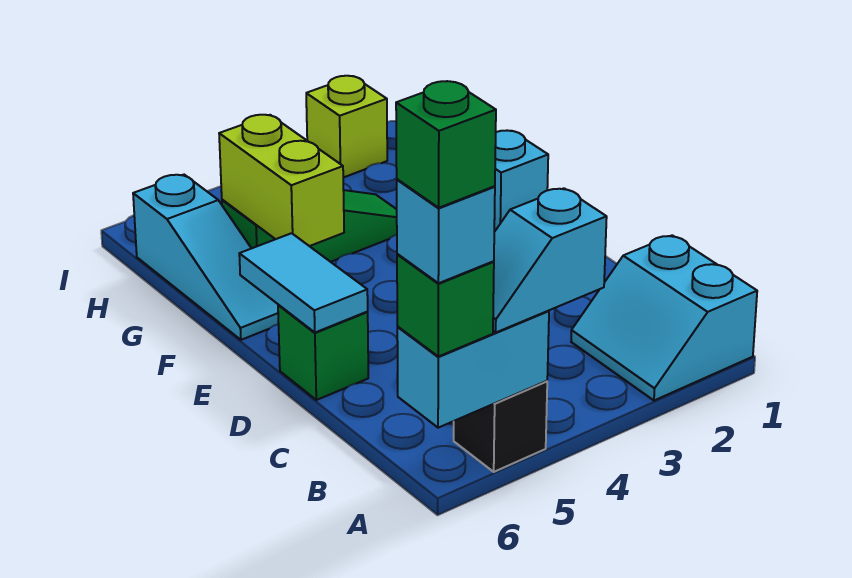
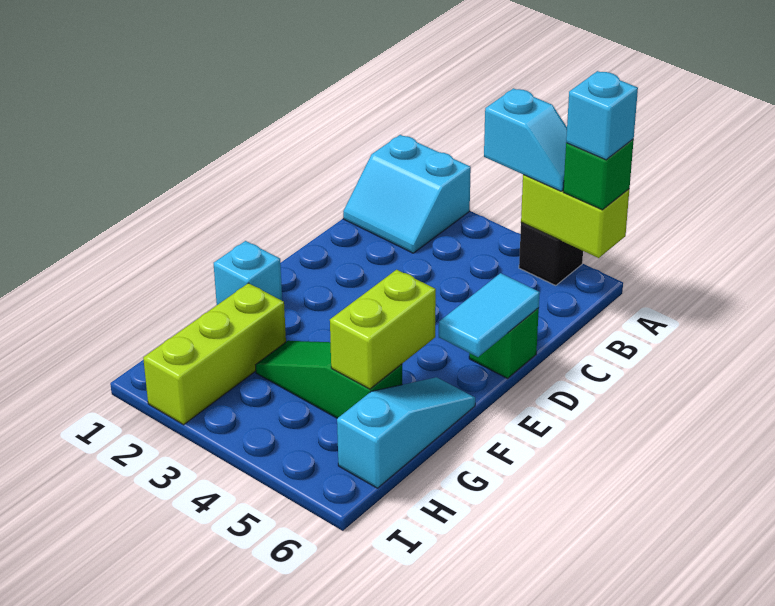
cyan 2x2 slope [571,235,757,400] -> cyan 2x2 slope turned to [343,135,471,253]
cyan 1x2 brick [397,311,549,428] -> lime 1x2 brick [521,175,629,258]
green 1x1 brick [396,81,496,208] -> none
lime 1x1 brick [306,76,387,178] -> lime 1x3 brick [143,283,286,425]

